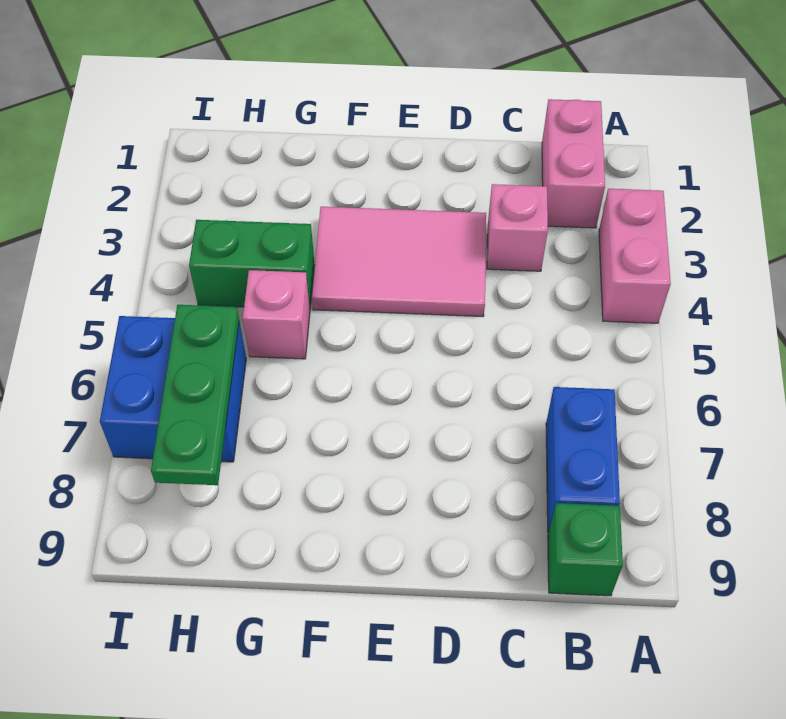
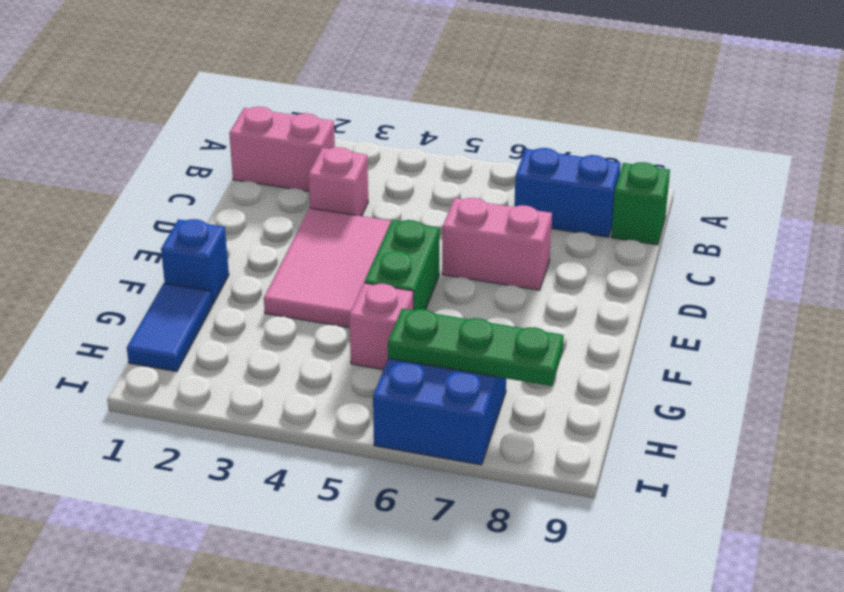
pink 1x2 brick [599,189,671,323] -> pink 1x2 brick moved to [442,198,552,290]
none -> blue 1x1 brick [161,219,229,305]
none -> blue 1x2 tile [127,283,212,372]
green 1x2 brick [189,220,314,307] -> green 1x2 brick moved to [364,220,440,310]

